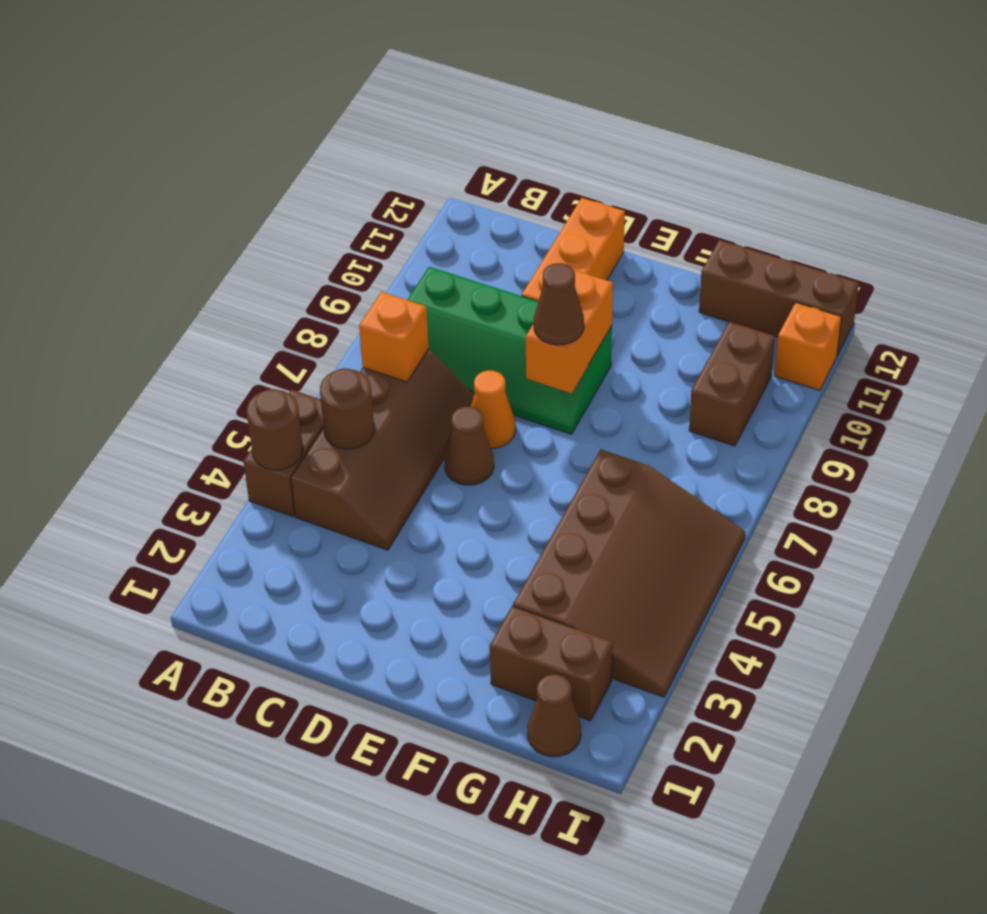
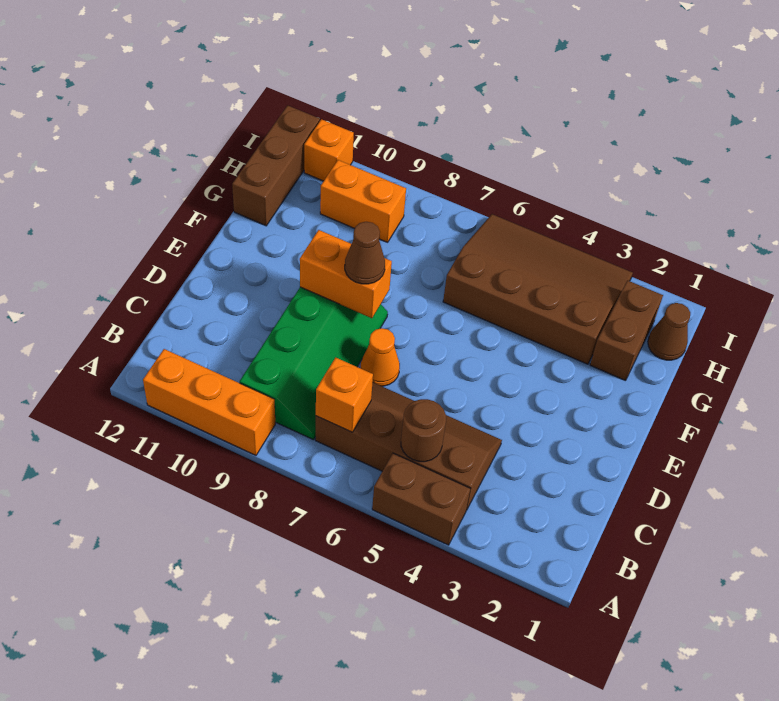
brown 1x1 round brick [247,389,303,470] -> none
brown 1x1 cone [444,407,494,485] -> none
orange 1x3 brick [522,198,625,301] -> orange 1x3 brick moved to [143,349,275,455]
brown 1x2 brick [689,322,775,446] -> orange 1x2 brick [320,160,406,242]

